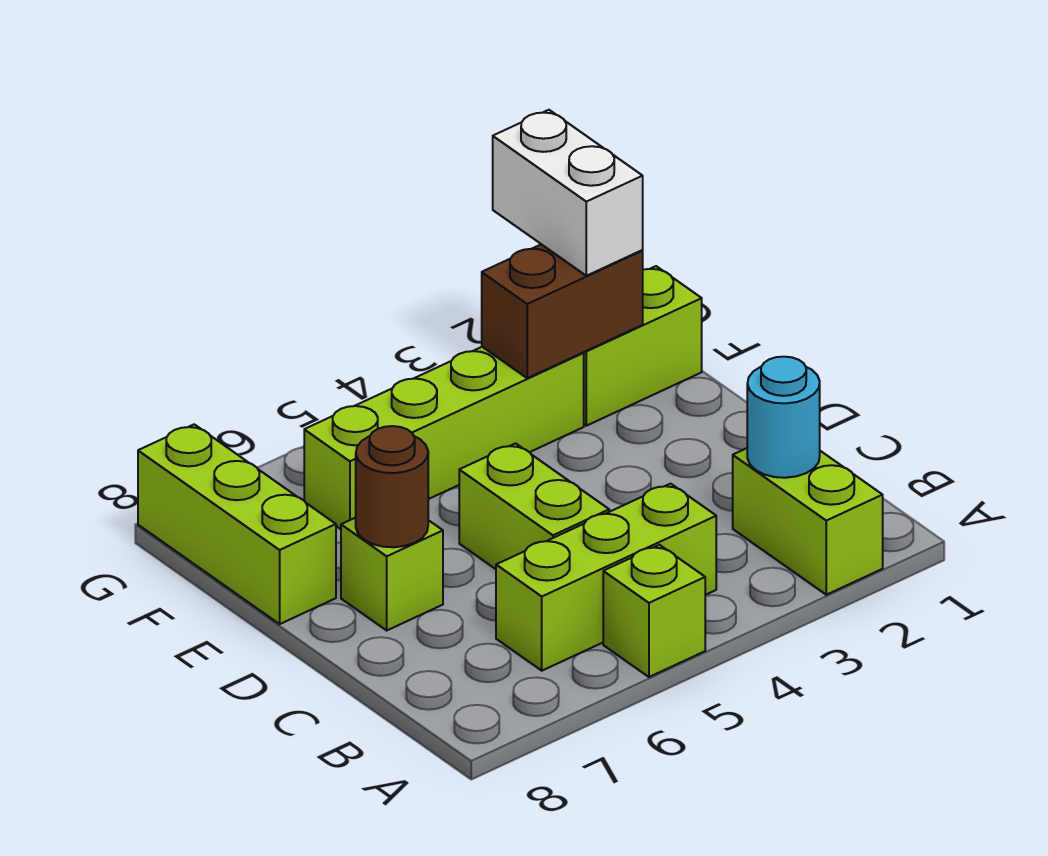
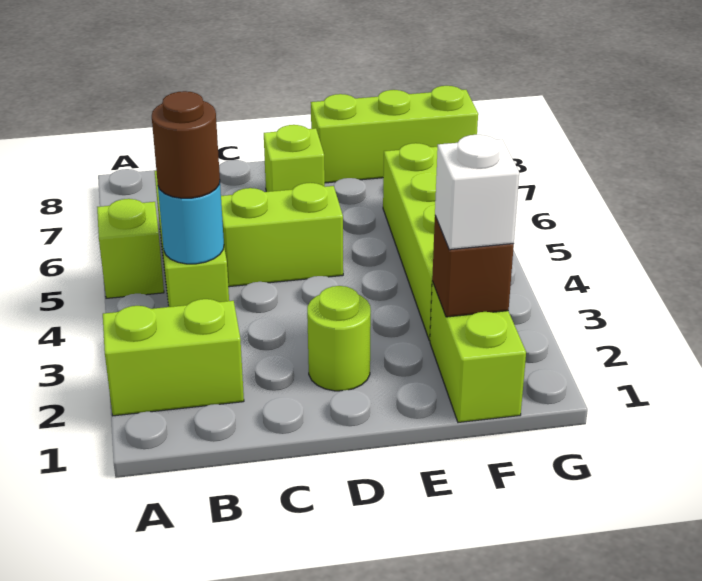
cyan 1x1 round brick [747,357,820,478] -> cyan 1x1 round brick moved to [158,183,224,264]
none -> lime 1x1 round brick [307,286,371,391]
brown 1x1 round brick [356,426,428,547] -> brown 1x1 round brick moved to [152,91,220,198]
brown 1x2 brick [482,244,643,378] -> brown 1x1 brick [432,216,514,317]
white 1x2 brick [493,110,643,276] -> white 1x1 brick [435,135,519,250]

